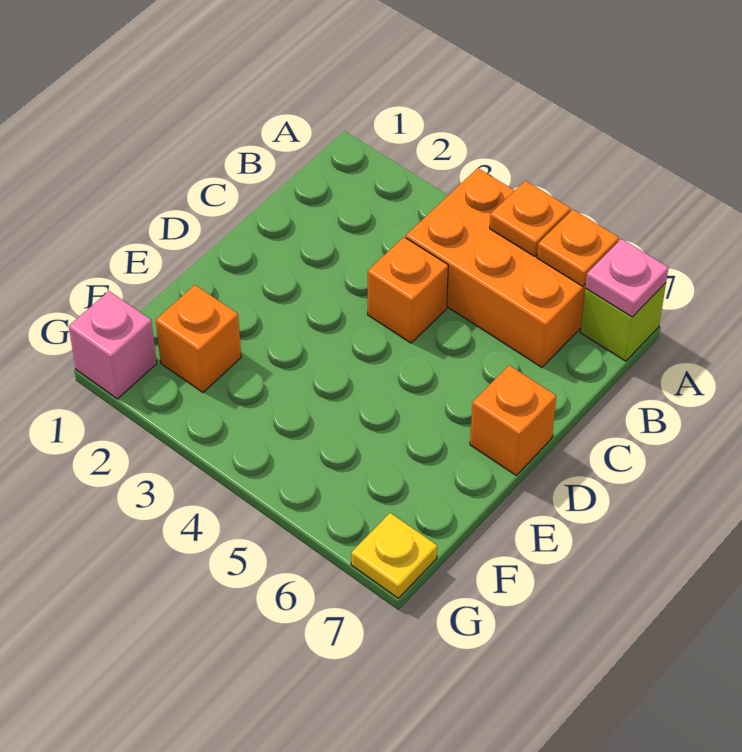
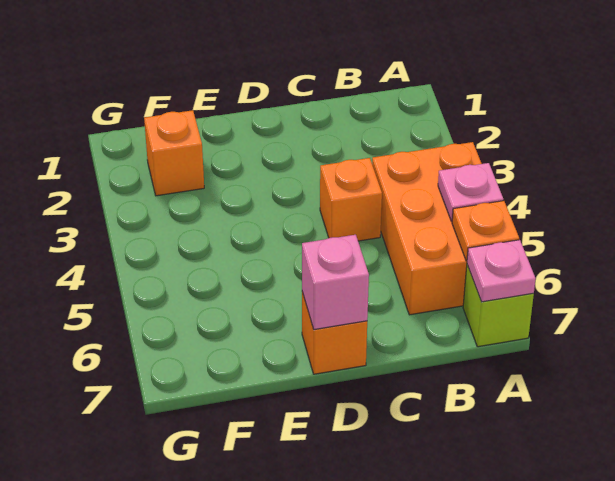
orange 1x1 plate [490,181,571,256] -> pink 1x1 plate [438,163,503,221]
pink 1x1 brick [69,291,157,399] -> pink 1x1 brick moved to [302,235,369,330]
yellow 1x1 plate [351,513,437,598] -> none

